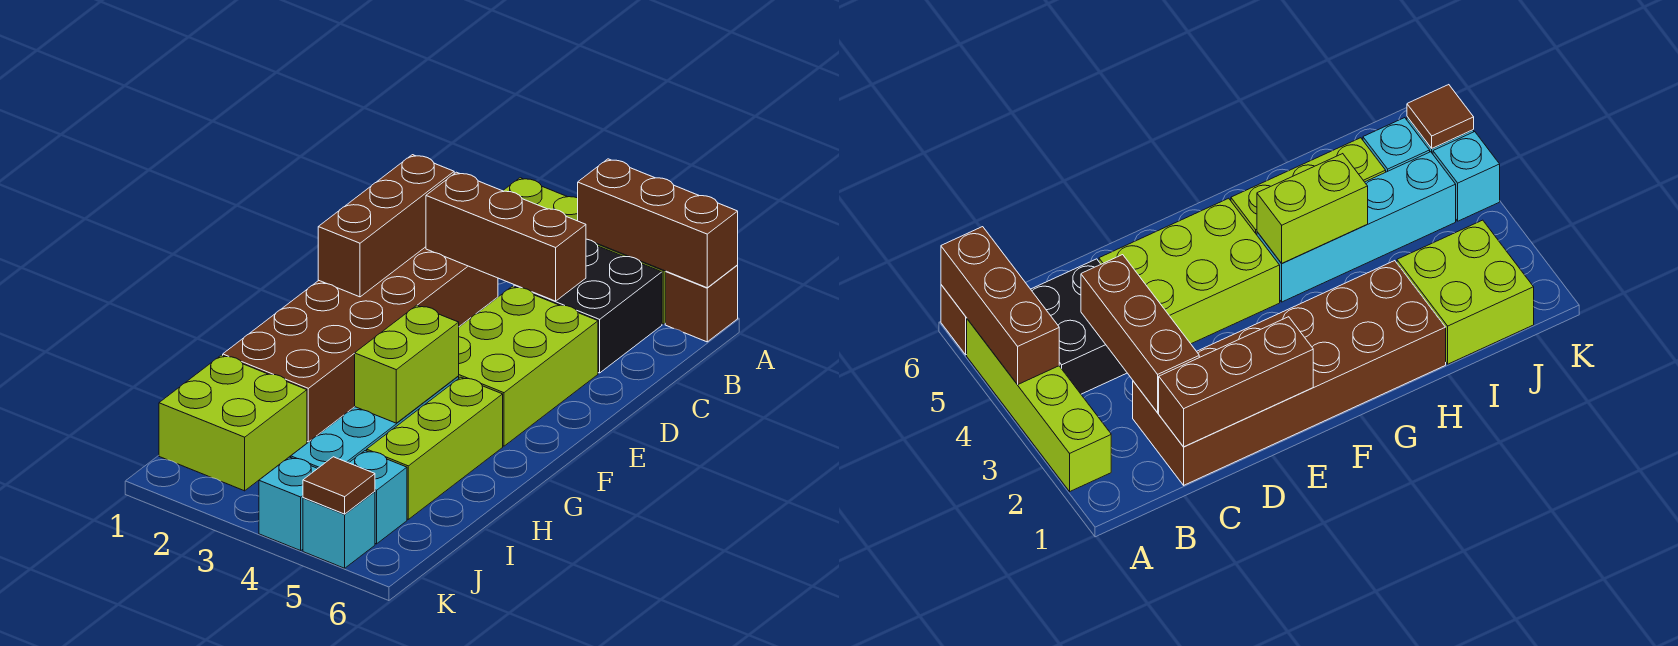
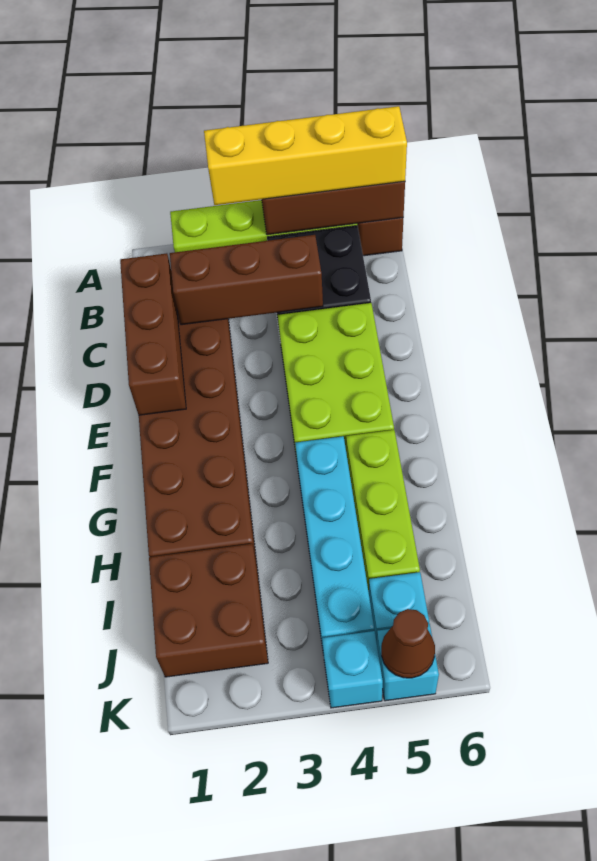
none -> yellow 1x4 brick [204,106,407,205]
lime 1x2 brick [355,305,459,423] -> none
lime 2x2 brick [159,355,307,491] -> brown 2x2 brick [149,544,268,677]
brown 1x1 tile [303,457,375,514] -> brown 1x1 cone [381,609,435,678]

